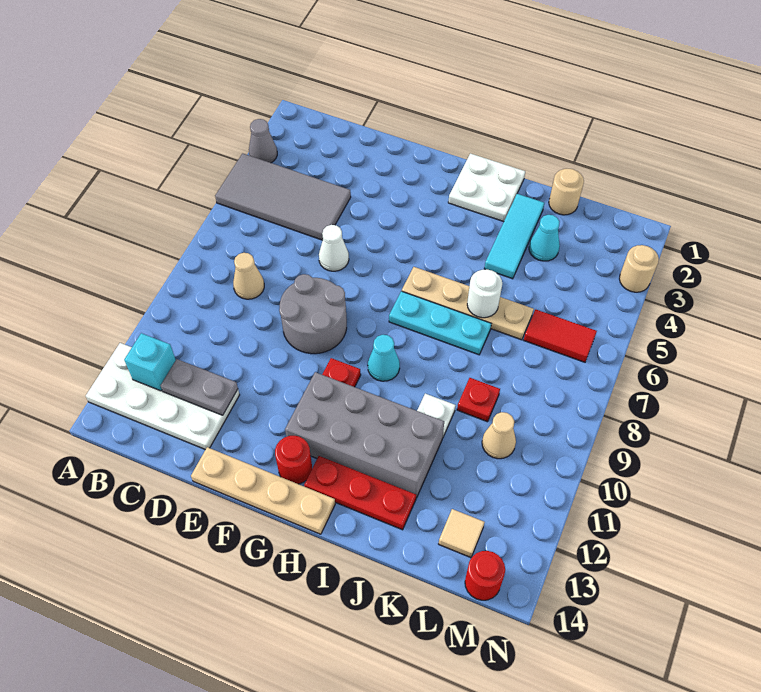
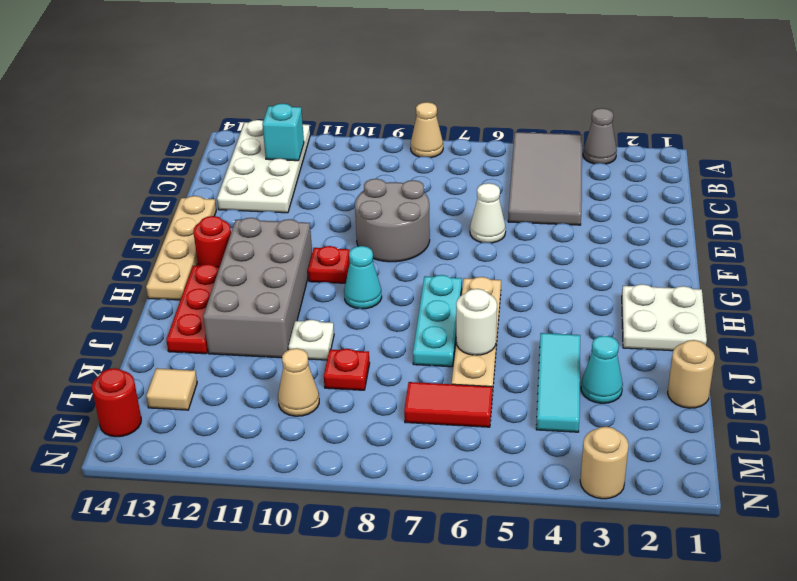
tan 1x1 cone [233,253,264,299] -> tan 1x1 cone moved to [411,102,443,158]
grey 1x2 plate [161,359,238,415] -> none
cyan 1x3 tile [484,194,544,279] -> cyan 1x3 tile turned to [536,333,580,432]
red 1x2 tile [524,309,597,362] -> red 1x2 tile turned to [404,382,493,427]

